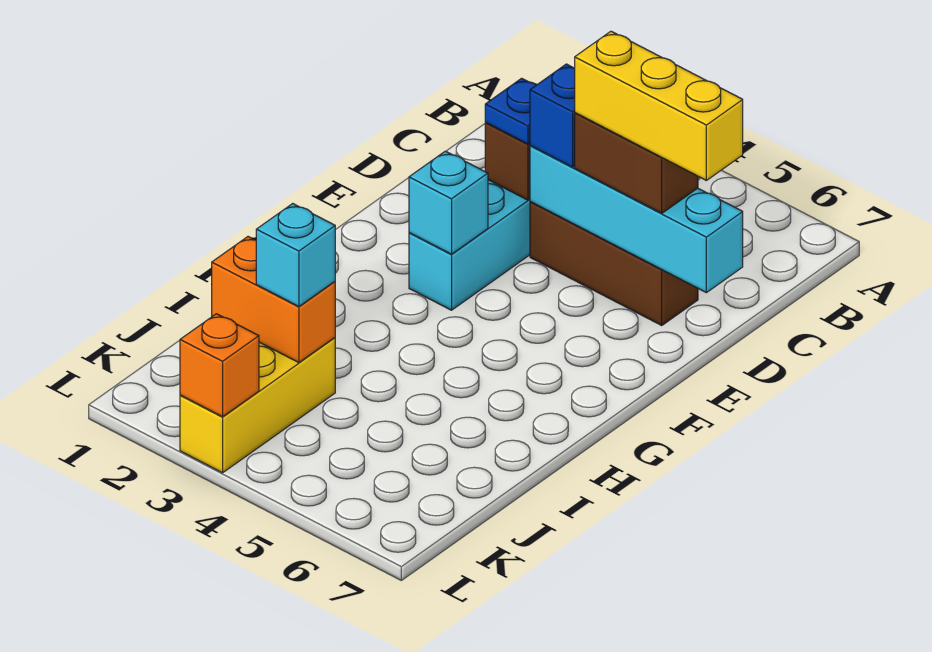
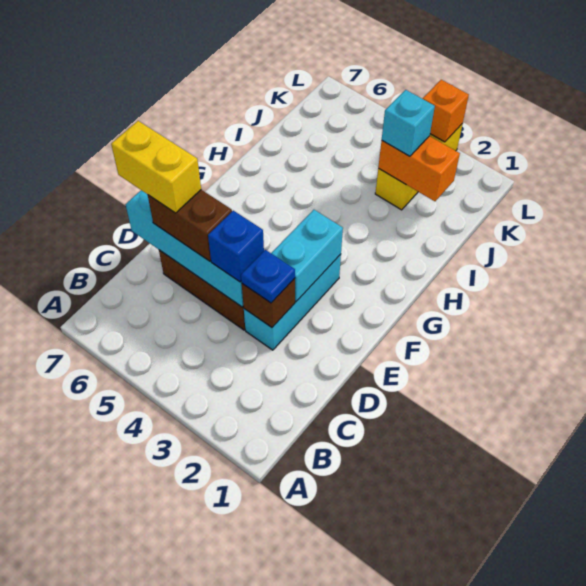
yellow 1x3 brick [575,31,743,180] -> yellow 1x2 brick [111,121,201,213]
cyan 1x1 brick [409,151,488,254] -> cyan 1x2 brick [271,210,343,301]

